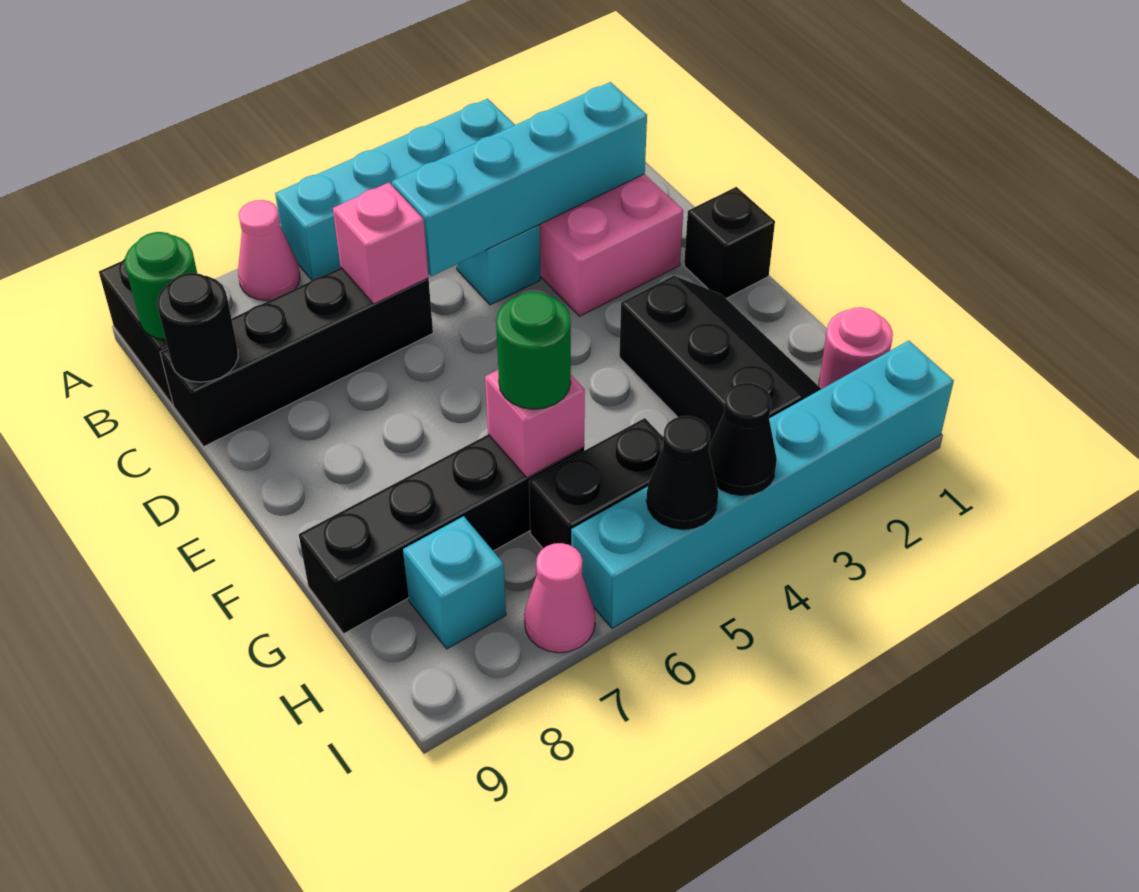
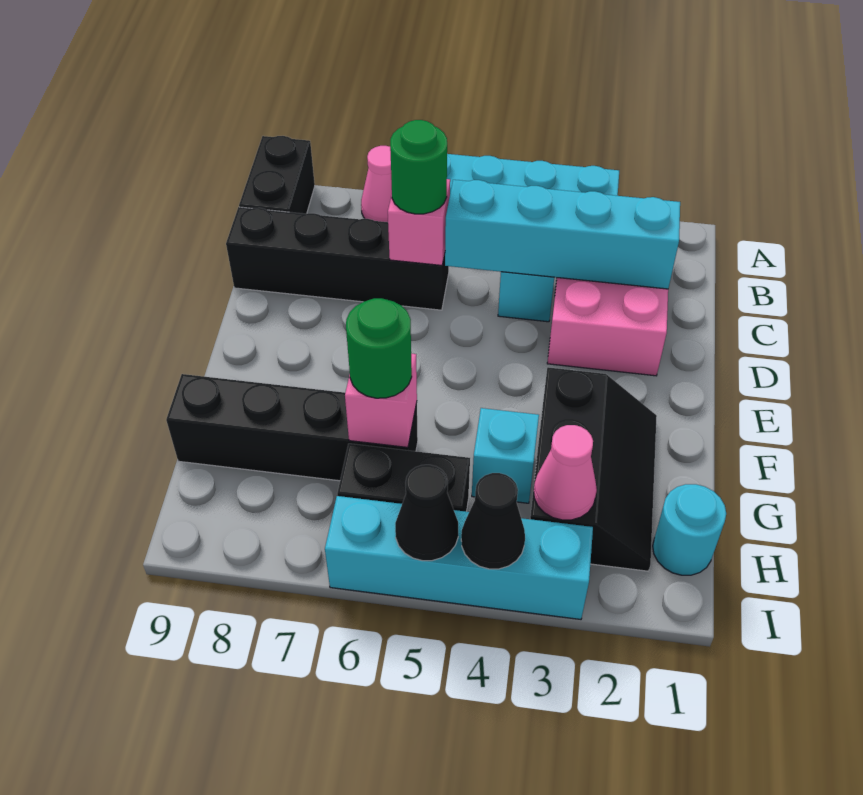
green 1x1 round brick [125,232,197,340] -> green 1x1 round brick moved to [390,120,447,214]
black 1x1 round brick [157,273,238,382] -> none
black 1x1 brick [684,187,775,298] -> none
pink 1x1 round brick [819,307,893,389] -> cyan 1x1 round brick [653,484,726,575]
cyan 1x1 brick [403,516,506,649] -> cyan 1x1 brick moved to [472,408,539,503]
cyan 1x6 brick [571,340,954,628] -> cyan 1x4 brick [325,496,593,619]
pink 1x1 cone [524,543,595,653] -> pink 1x1 cone moved to [534,425,597,520]

